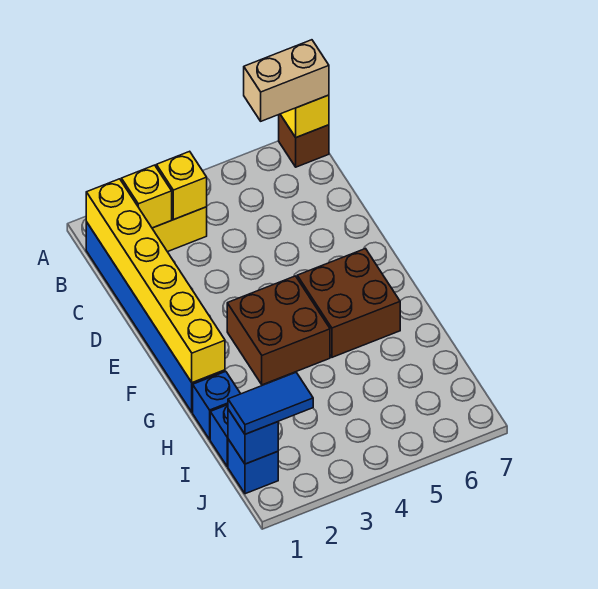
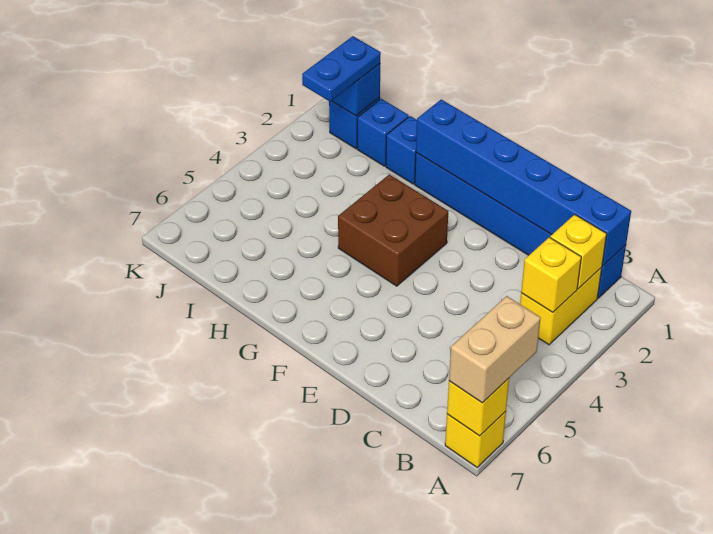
brown 1x1 brick [279,114,329,167] -> yellow 1x1 brick [445,412,506,467]
yellow 1x6 brick [86,179,225,383] -> blue 1x6 brick [416,100,631,266]
brown 2x2 brick [297,249,400,357] -> none
blue 1x2 tile [228,373,313,434] -> blue 1x2 plate [302,36,381,102]

